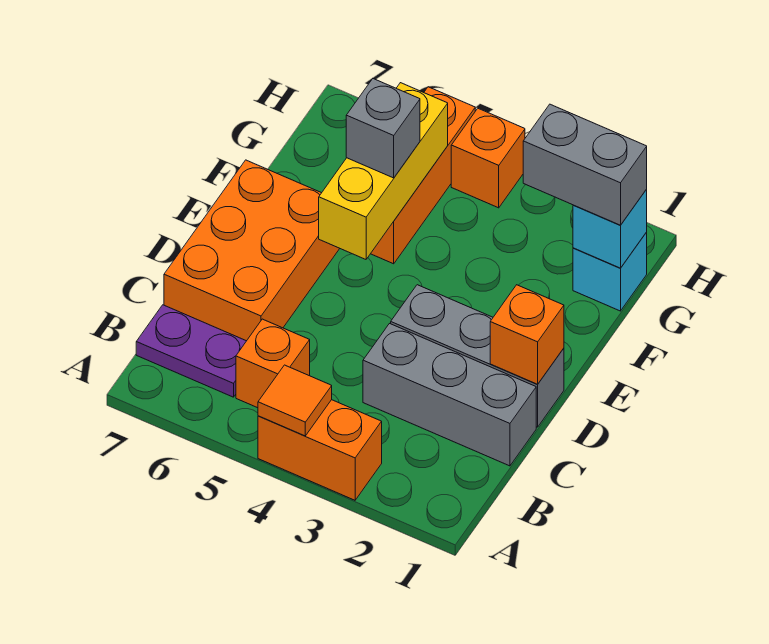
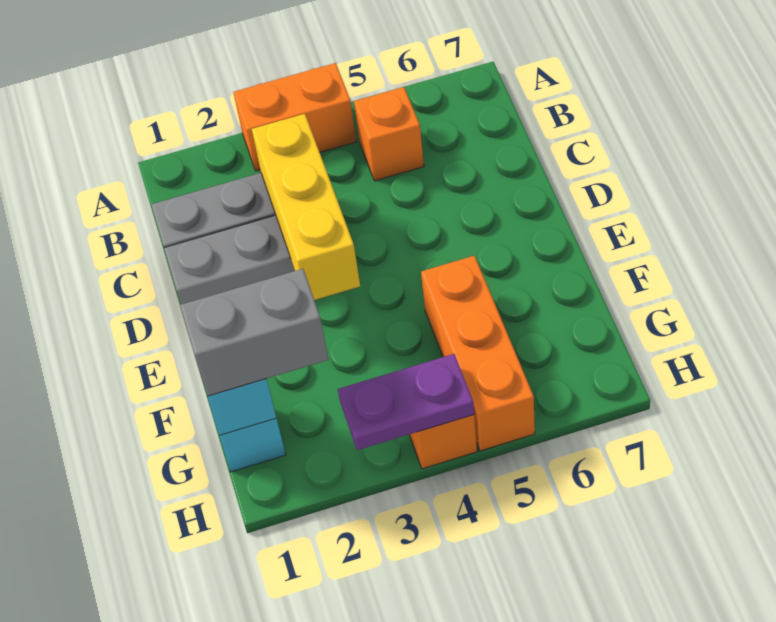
orange 1x1 tile [258,365,332,436] -> none
purple 1x2 plate [136,305,246,397] -> purple 1x2 plate moved to [338,354,474,450]
orange 2x3 brick [164,160,340,341] -> none
orange 1x1 brick [490,285,564,384] -> none
yellow 1x3 brick [319,83,448,259] -> yellow 1x3 brick moved to [252,114,360,300]
grey 1x1 brick [346,79,420,178] -> none

